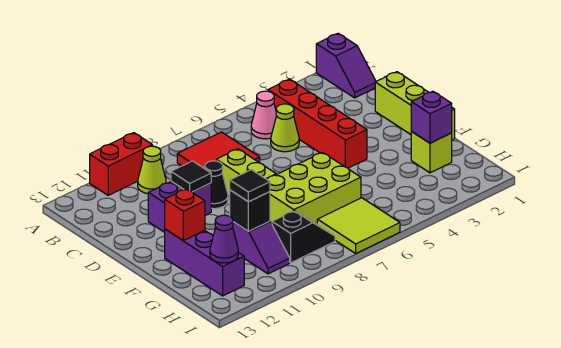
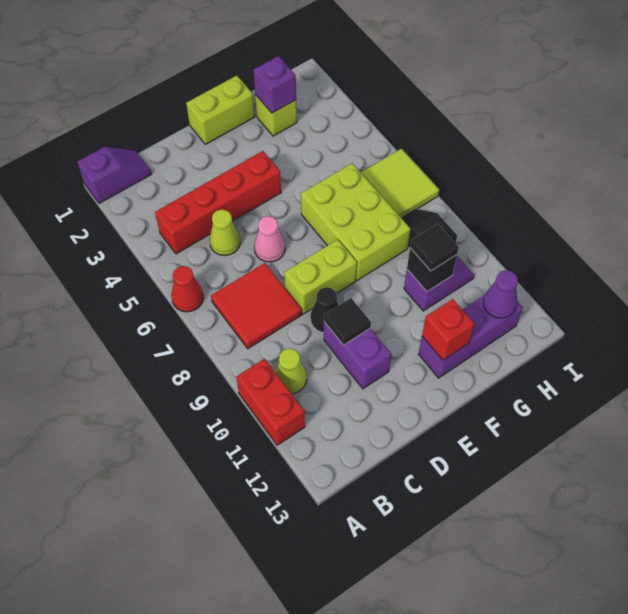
none -> red 1x1 cone [171,266,204,312]
pink 1x1 cone [251,91,276,139] -> pink 1x1 cone moved to [254,216,285,262]
lime 1x3 brick [375,72,455,140] -> lime 1x2 brick [186,76,255,144]

